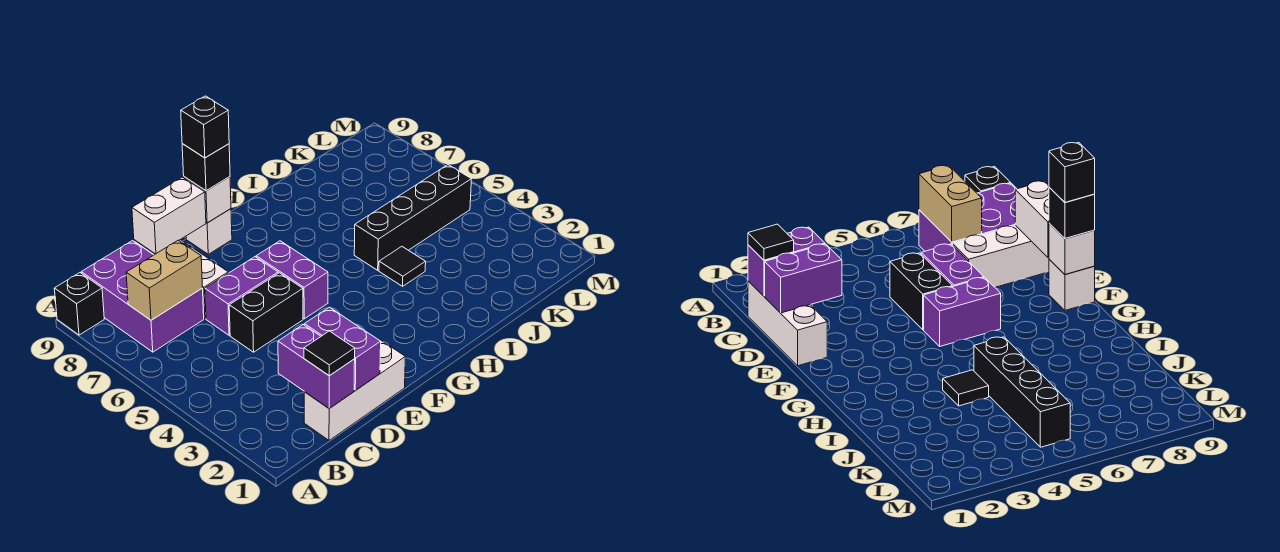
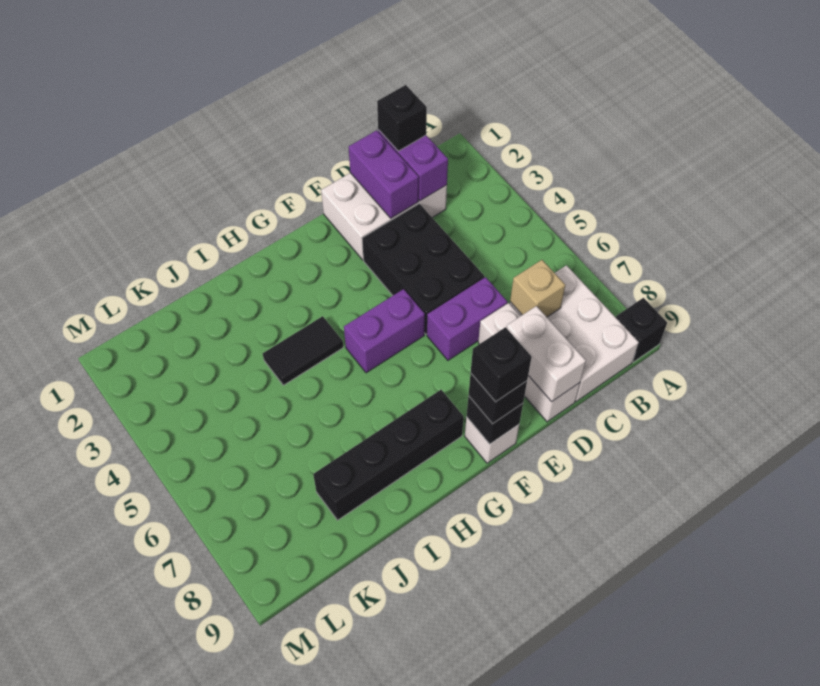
purple 2x3 brick [81,241,204,352] -> white 2x3 brick [510,265,639,401]
tan 1x2 brick [126,240,203,320] -> tan 1x1 brick [510,260,565,317]
white 1x3 brick [304,340,405,440] -> white 2x3 brick [321,173,447,260]
black 1x1 tile [304,331,355,376] -> black 1x1 brick [377,85,427,151]
black 1x2 brick [229,273,303,352] -> black 2x3 brick [362,203,484,334]
white 1x2 brick [132,177,206,254] -> white 1x2 brick turned to [507,306,586,402]
purple 1x2 brick [256,241,328,319] -> purple 1x2 brick turned to [344,289,425,373]
white 1x1 brick [184,177,231,223] -> black 1x1 brick [466,396,523,444]
black 1x1 tile [379,247,426,286] -> black 1x2 tile [263,316,343,385]
black 1x4 brick [354,165,471,270] -> black 1x4 brick moved to [313,390,464,520]

